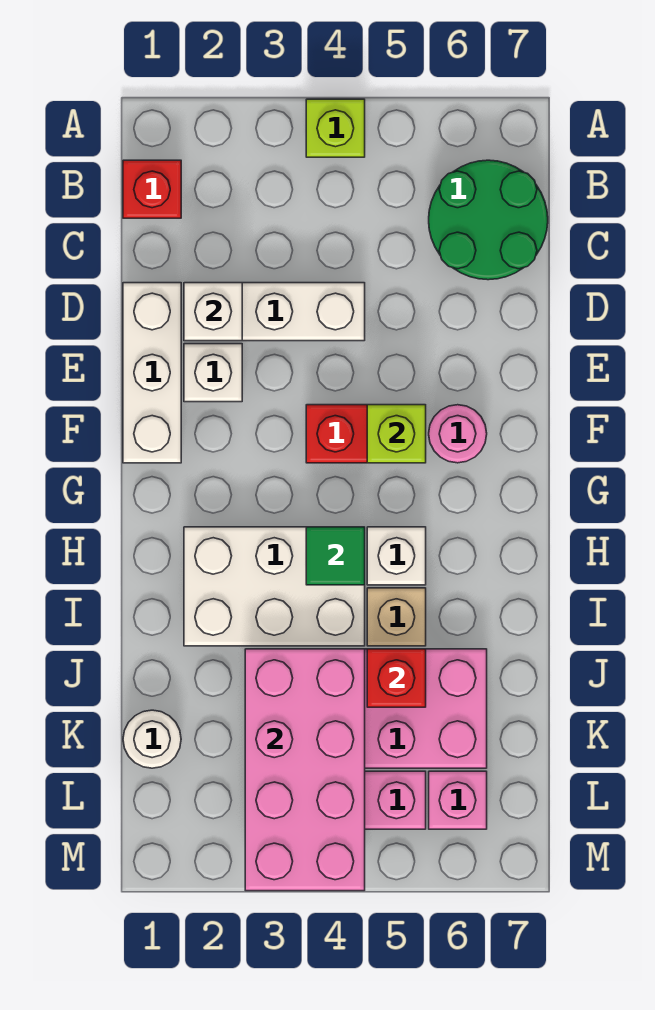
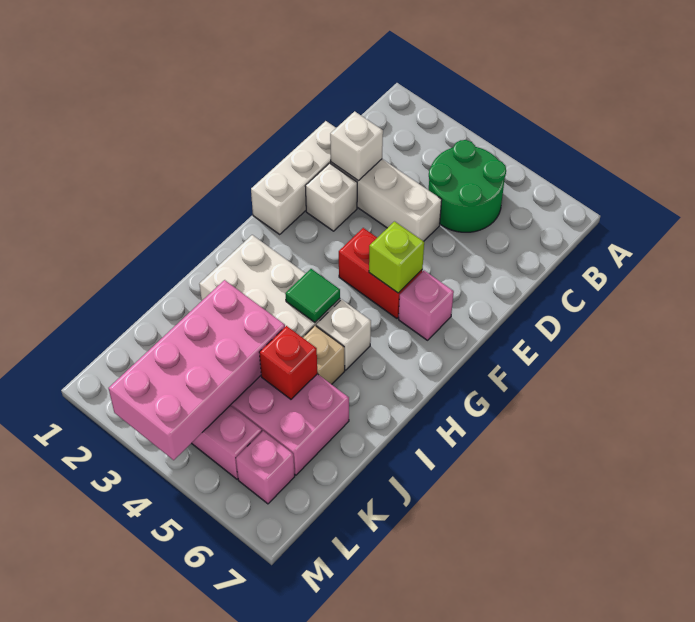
lime 1x1 brick [306,99,365,157] -> none
red 1x1 brick [123,160,181,218] -> none
green 2x2 round brick [429,160,548,280] -> green 2x2 round brick moved to [429,140,506,232]
pink 1x1 round brick [429,405,487,463] -> pink 1x1 brick [399,271,454,340]
white 1x1 round brick [123,710,181,768] -> none

